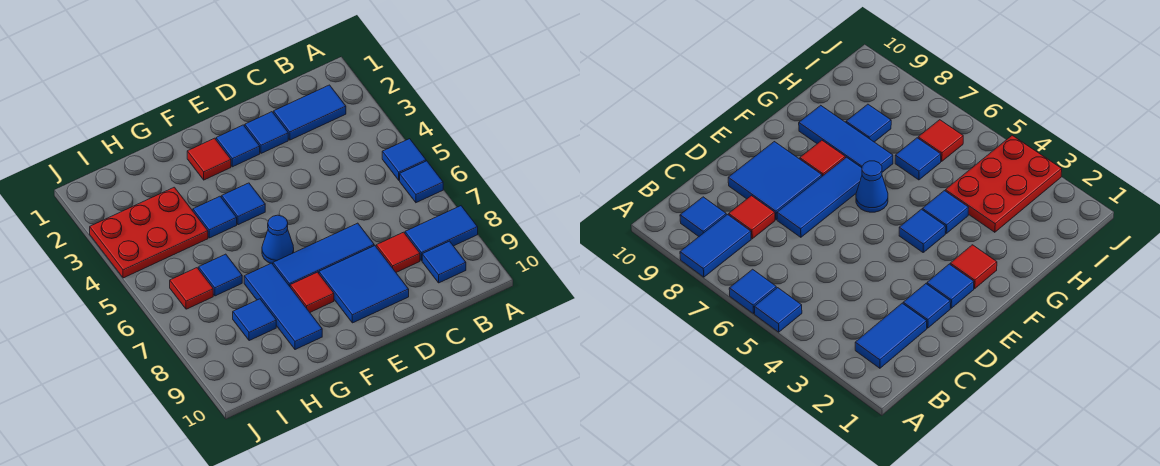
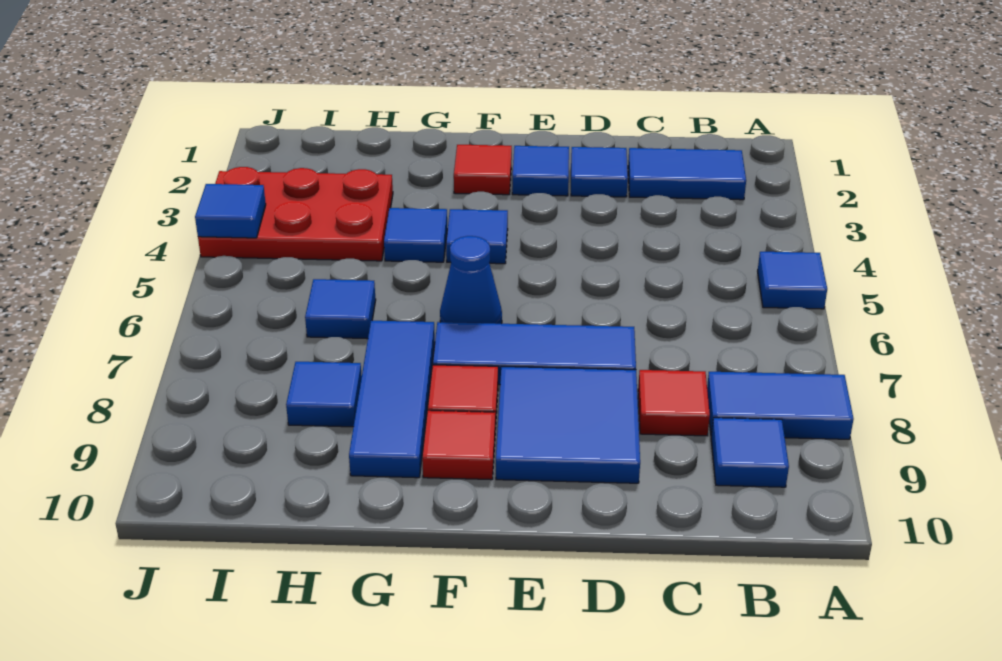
blue 1x1 tile [400,161,443,203] -> blue 1x1 tile moved to [195,184,266,238]
red 1x1 tile [170,268,213,309] -> red 1x1 tile moved to [422,411,495,480]

